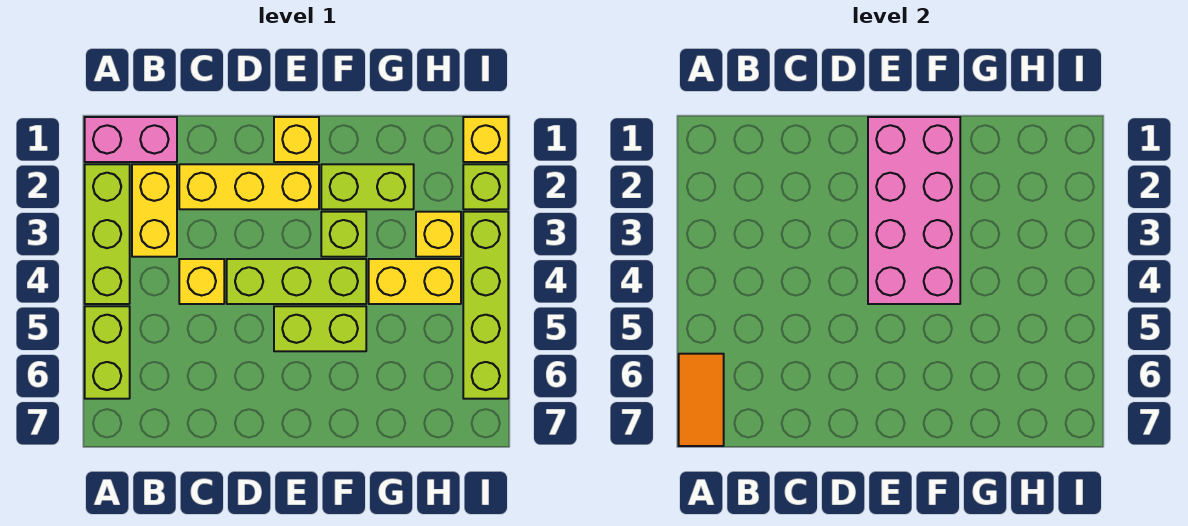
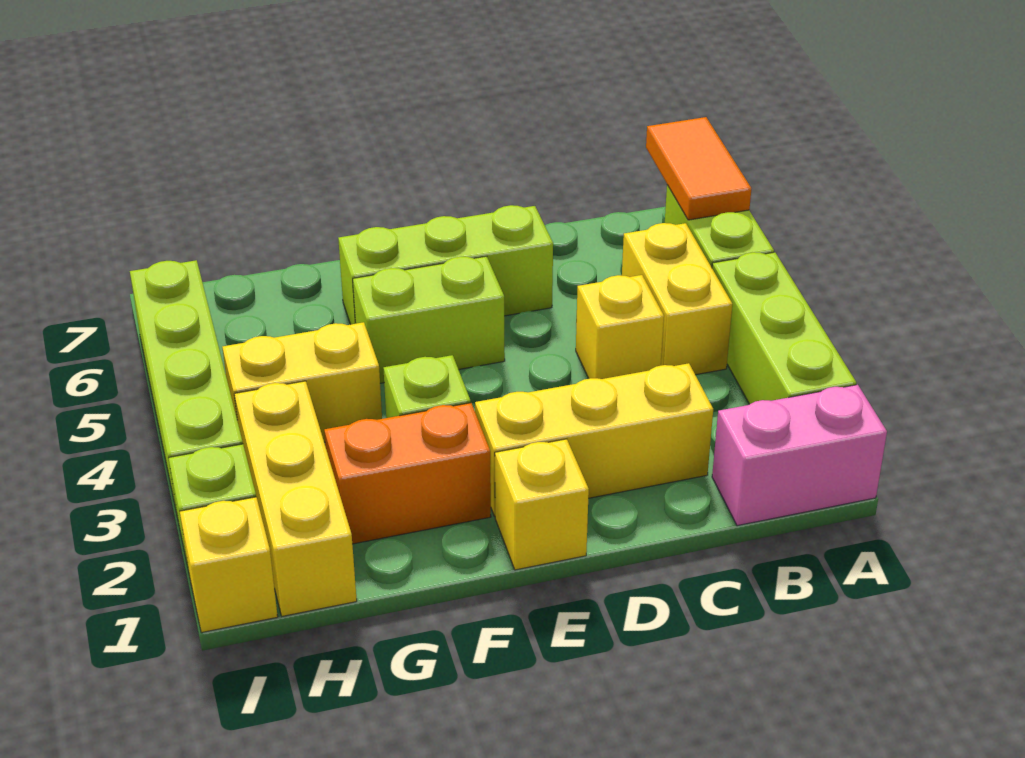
yellow 1x2 brick [132,164,177,257] -> yellow 1x2 brick moved to [622,223,732,375]
lime 1x3 brick [227,259,366,304] -> lime 1x3 brick moved to [338,205,553,324]
pink 2x4 brick [868,117,960,304] -> none
lime 1x2 brick [321,164,414,209] -> orange 1x2 brick [324,403,491,544]
yellow 1x1 brick [416,212,461,257] -> yellow 1x3 brick [234,381,357,616]

